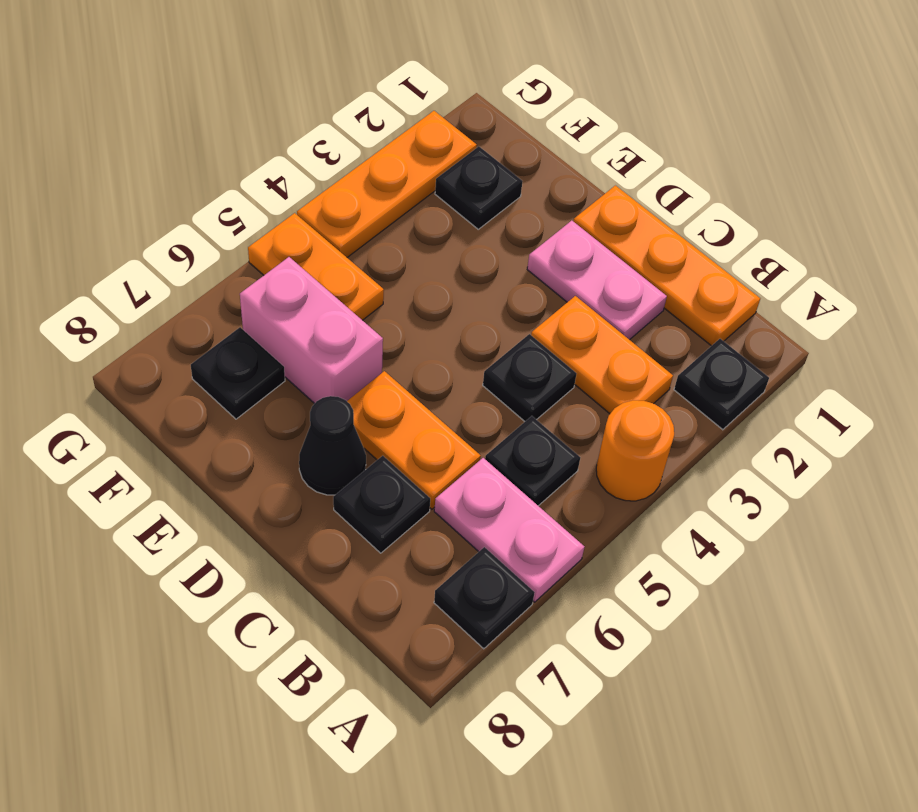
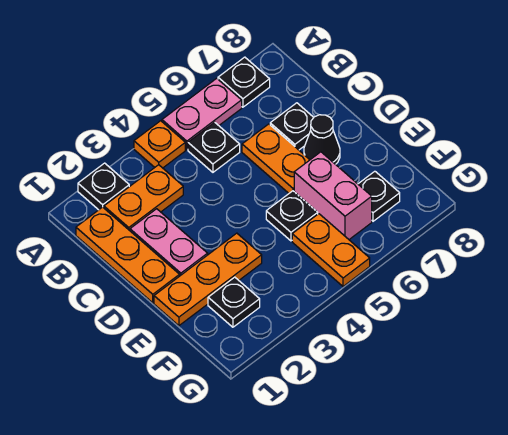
orange 1x1 round brick [596,400,674,501] -> orange 1x1 plate [134,121,185,168]
pink 1x2 plate [434,458,585,602] -> pink 1x2 plate turned to [162,78,242,150]
orange 1x2 plate [531,296,673,414] -> orange 1x2 plate turned to [104,165,183,231]
black 1x1 plate [483,334,576,421] -> black 1x1 plate moved to [266,191,318,241]
orange 1x3 plate [297,111,477,257] -> orange 1x3 plate moved to [154,233,262,326]

